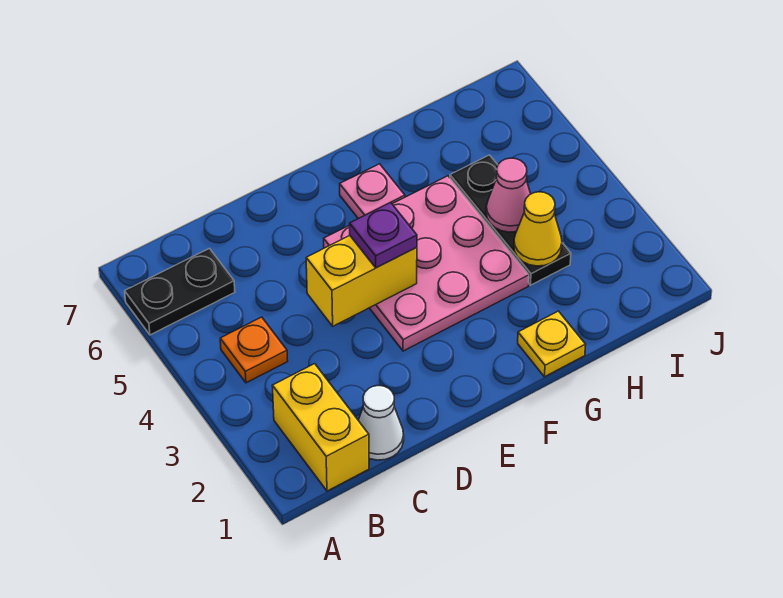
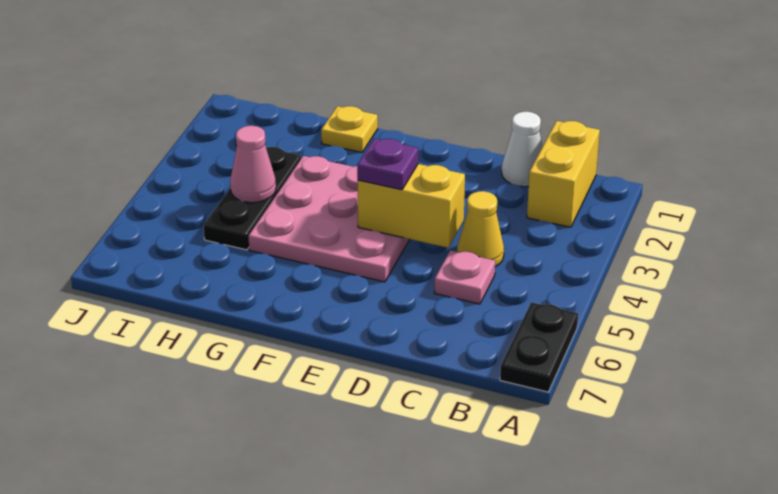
black 1x2 plate [125,249,235,335] -> black 1x2 plate turned to [500,302,578,392]
orange 1x1 plate [220,317,288,383] -> none
pink 1x1 plate [340,164,405,219] -> pink 1x1 plate moved to [434,250,495,304]
yellow 1x1 cone [514,192,562,266] -> yellow 1x1 cone moved to [457,191,504,267]

